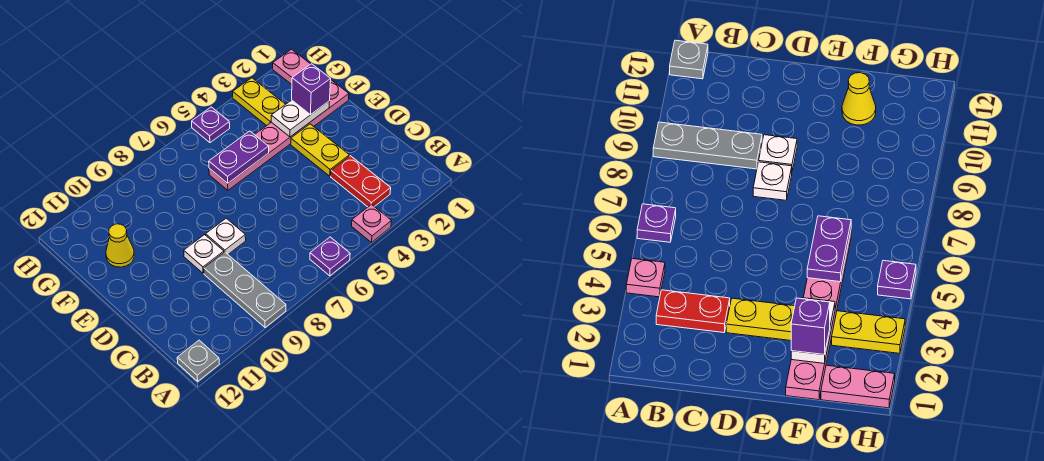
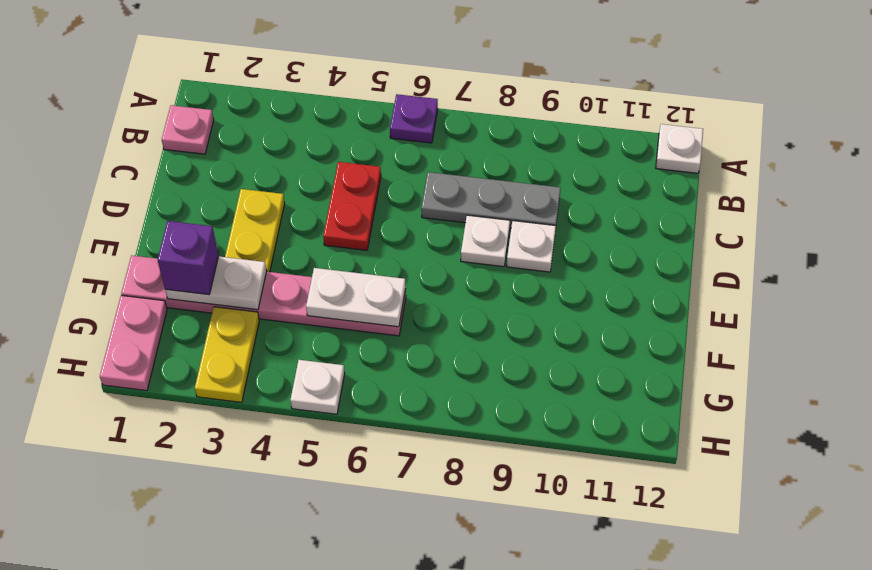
pink 1x1 plate [352,204,391,242] -> pink 1x1 plate moved to [162,105,214,154]
grey 1x3 plate [204,252,286,328] -> grey 1x3 plate turned to [421,172,561,228]
grey 1x1 plate [177,340,219,381] -> white 1x1 plate [656,124,703,173]
red 1x2 plate [331,156,391,207] -> red 1x2 plate moved to [323,162,381,250]
purple 1x2 plate [209,131,269,183] -> white 1x2 plate [306,268,406,327]
yellow 1x1 cone [106,224,134,267] -> none
purple 1x1 plate [192,107,230,143] -> white 1x1 plate [290,360,345,414]

